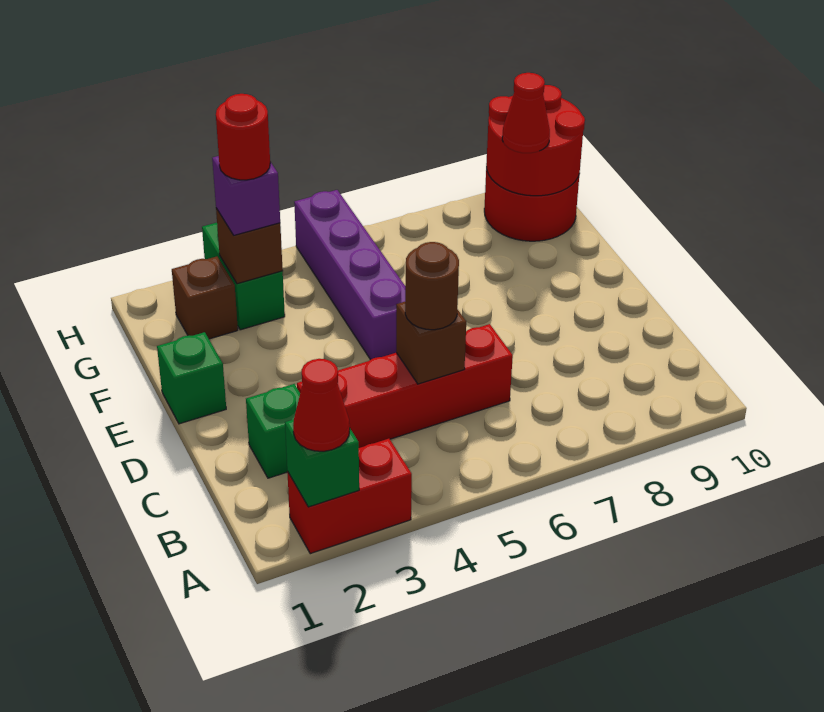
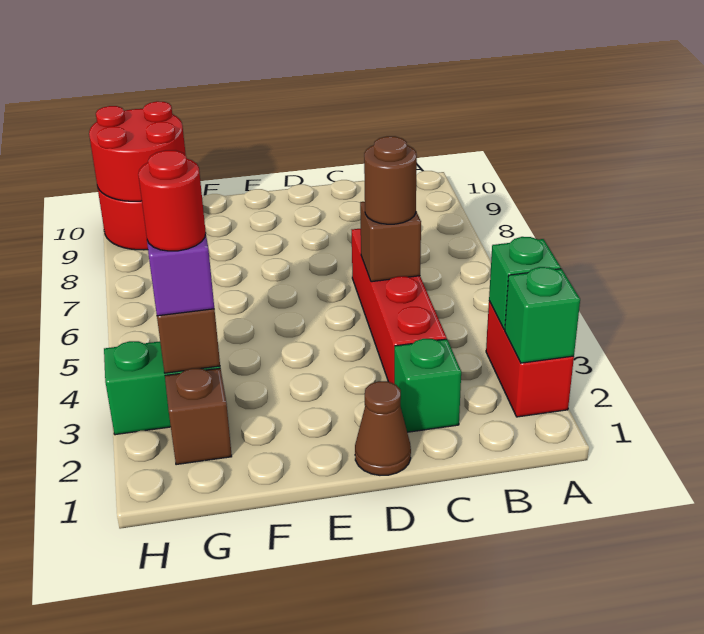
red 1x1 cone [293,359,350,451] -> none
none -> brown 1x1 cone [355,381,411,475]
green 1x1 brick [157,332,226,424] -> green 1x1 brick moved to [489,237,561,330]
purple 1x4 brick [294,190,405,360] -> none
red 1x1 cone [502,73,550,153] -> none

